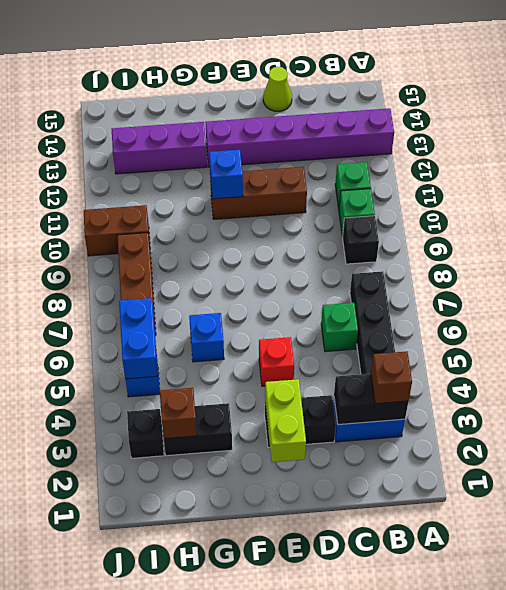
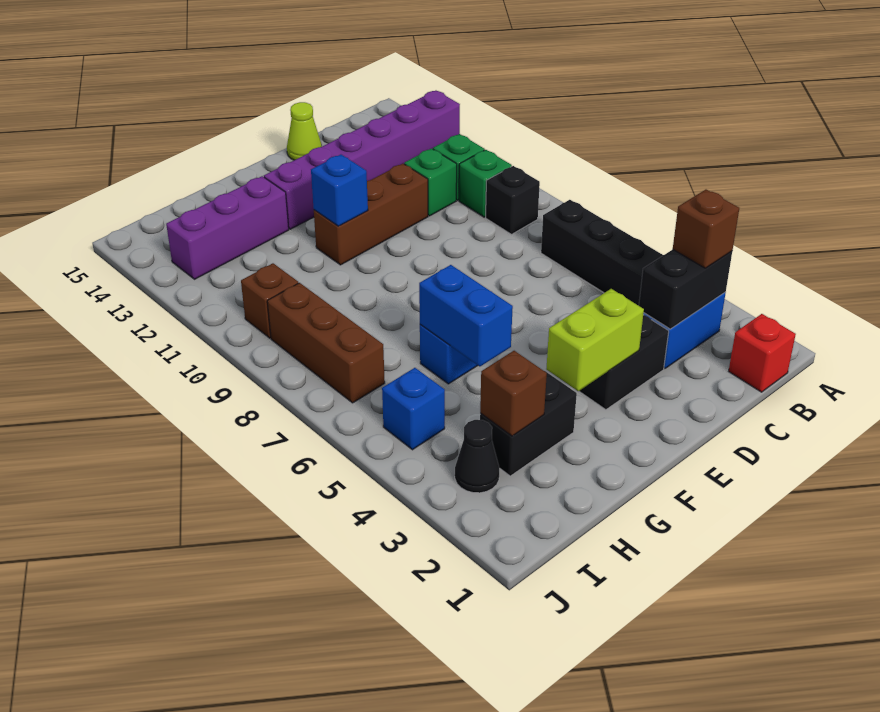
green 1x1 brick [321,303,358,352] -> green 1x1 brick moved to [404,149,457,216]
lime 1x2 brick [265,379,306,462] -> lime 1x2 brick turned to [546,289,644,391]
red 1x1 brick [259,337,294,386] -> red 1x1 brick moved to [729,314,796,392]
black 1x1 brick [127,409,164,458] -> black 1x1 cone [455,420,499,493]
blue 1x2 brick [119,298,158,379] -> blue 1x2 brick moved to [419,265,513,366]
brown 1x2 brick [84,205,150,256] -> brown 1x1 brick [241,263,298,338]

